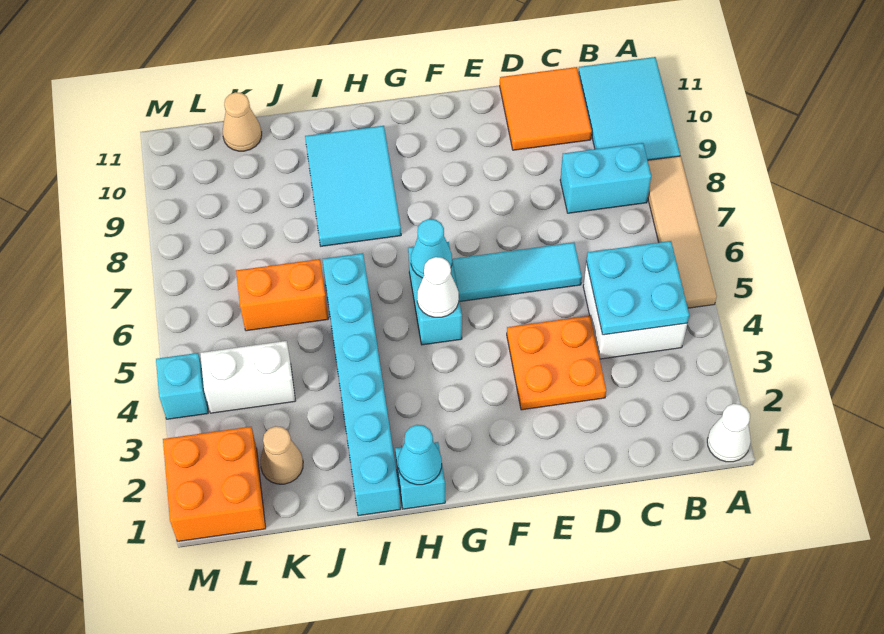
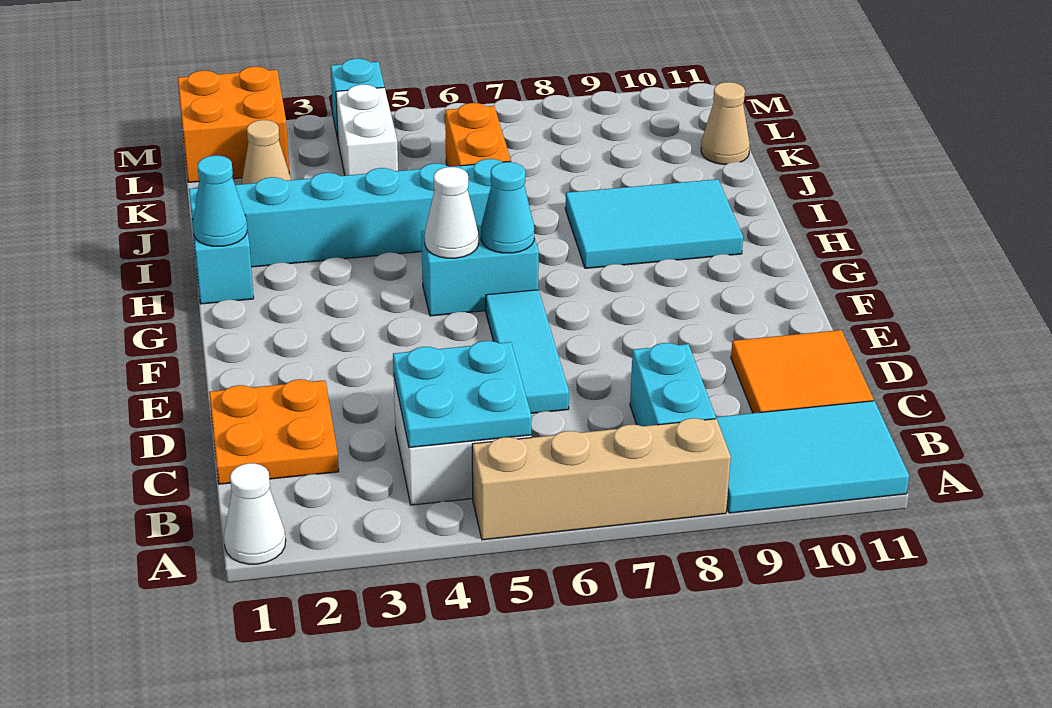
tan 1x4 tile [648,156,717,308] -> tan 1x4 brick [472,418,731,540]
orange 2x2 plate [507,316,606,410] -> orange 2x2 plate moved to [209,379,339,484]

